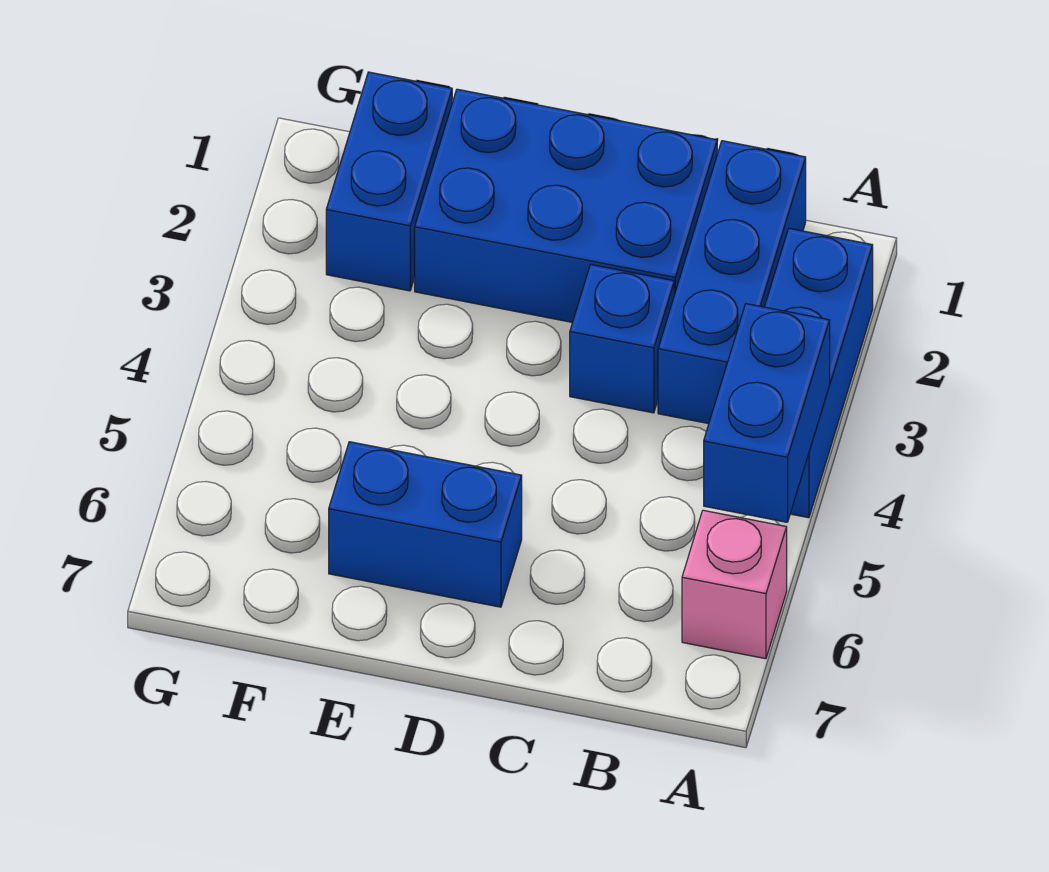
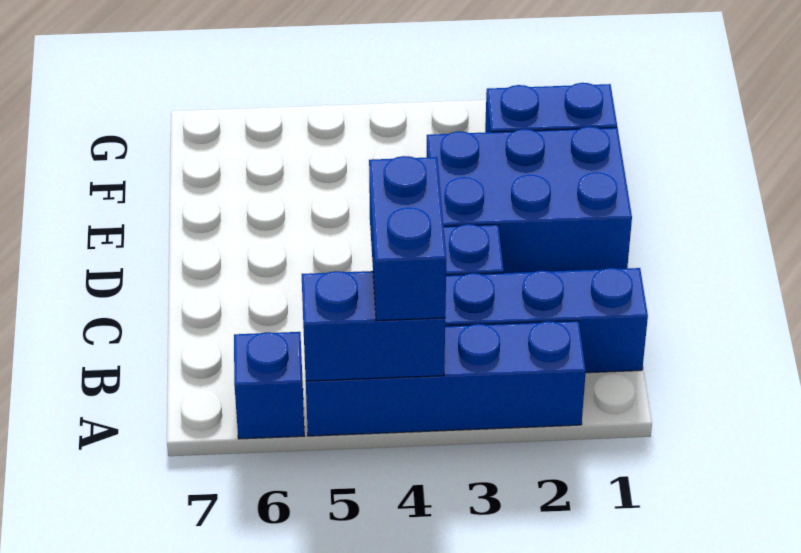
blue 1x3 brick [765,228,873,518] -> blue 1x4 brick [306,321,586,436]
pink 1x1 brick [682,510,787,659] -> blue 1x1 brick [234,332,304,439]
blue 2x3 brick [415,89,717,322] -> blue 2x3 brick turned to [427,127,632,273]
blue 1x2 brick [329,442,522,607] -> blue 1x2 brick moved to [369,156,446,321]

